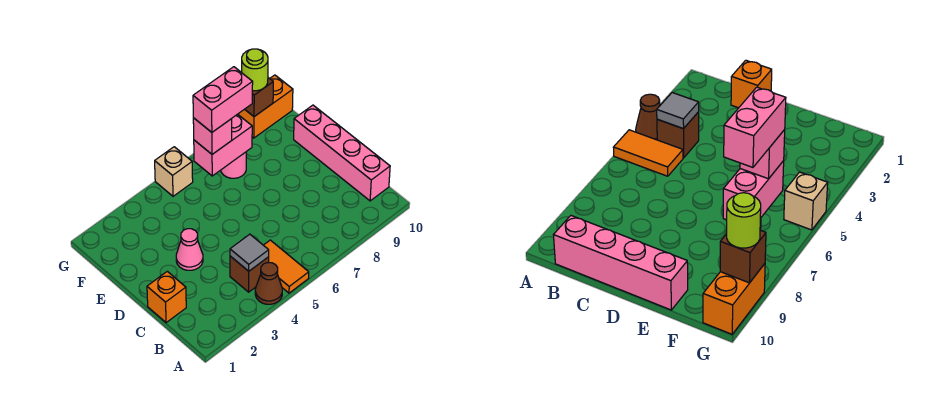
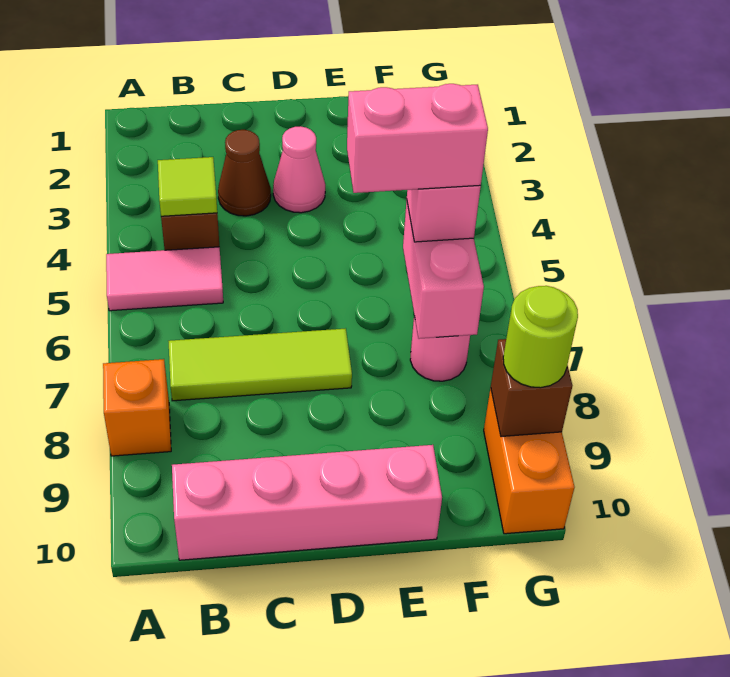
brown 1x1 cone [255,263,282,304] -> brown 1x1 cone moved to [218,130,271,216]
orange 1x2 tile [264,240,309,293] -> pink 1x2 tile [106,247,223,311]
grey 1x1 tile [230,234,269,271] -> lime 1x1 tile [158,157,217,216]
none -> lime 1x3 tile [169,329,352,401]
orange 1x1 brick [147,271,186,323] -> orange 1x1 brick moved to [103,359,171,456]
pink 1x2 brick [193,67,253,132] -> pink 1x2 brick turned to [347,84,488,193]
tan 1x1 brick [155,147,193,196] -> none

